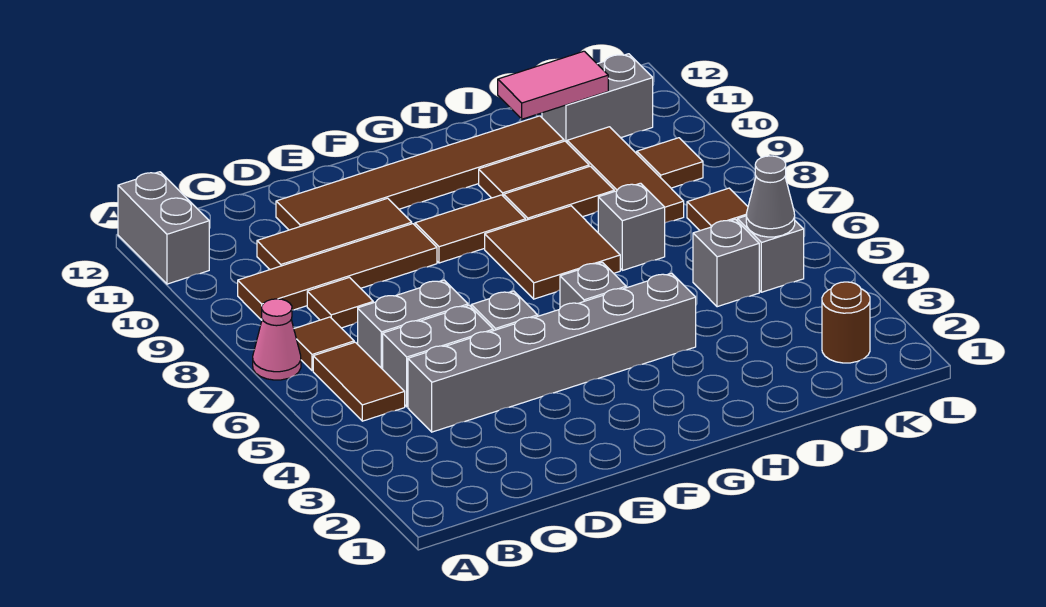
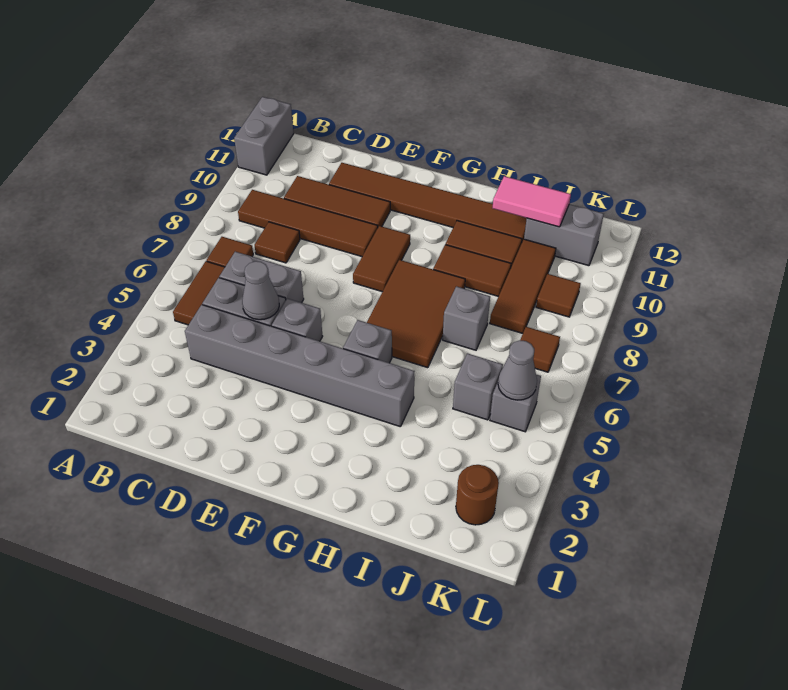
pink 1x1 cone [253,299,301,380] -> none
none -> grey 1x1 cone [242,261,279,320]
brown 1x2 tile [415,195,526,263] -> brown 1x2 tile turned to [353,226,410,292]
brown 2x2 tile [485,206,620,299] -> brown 2x3 tile [367,260,465,368]

